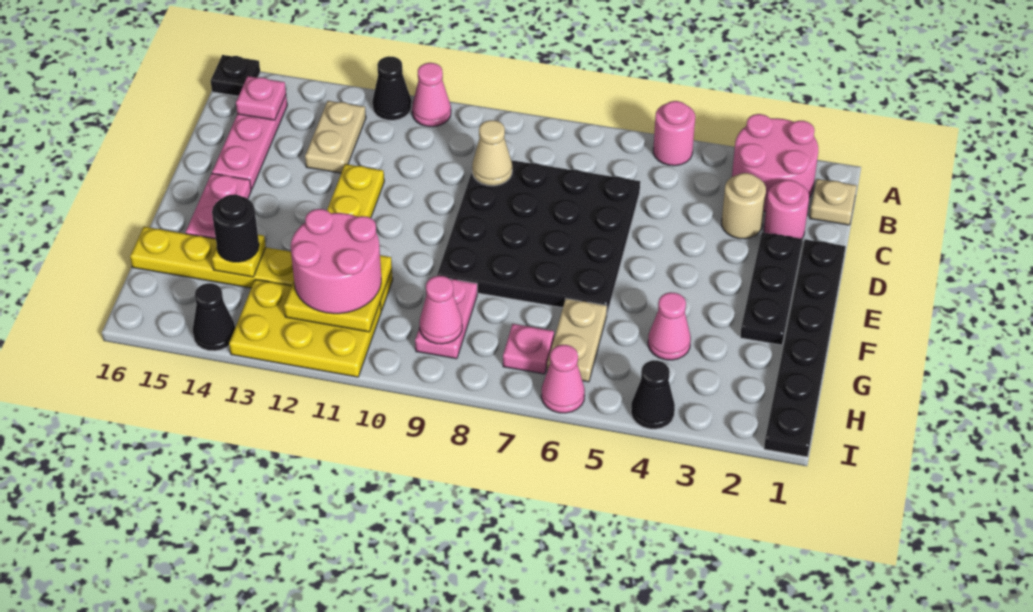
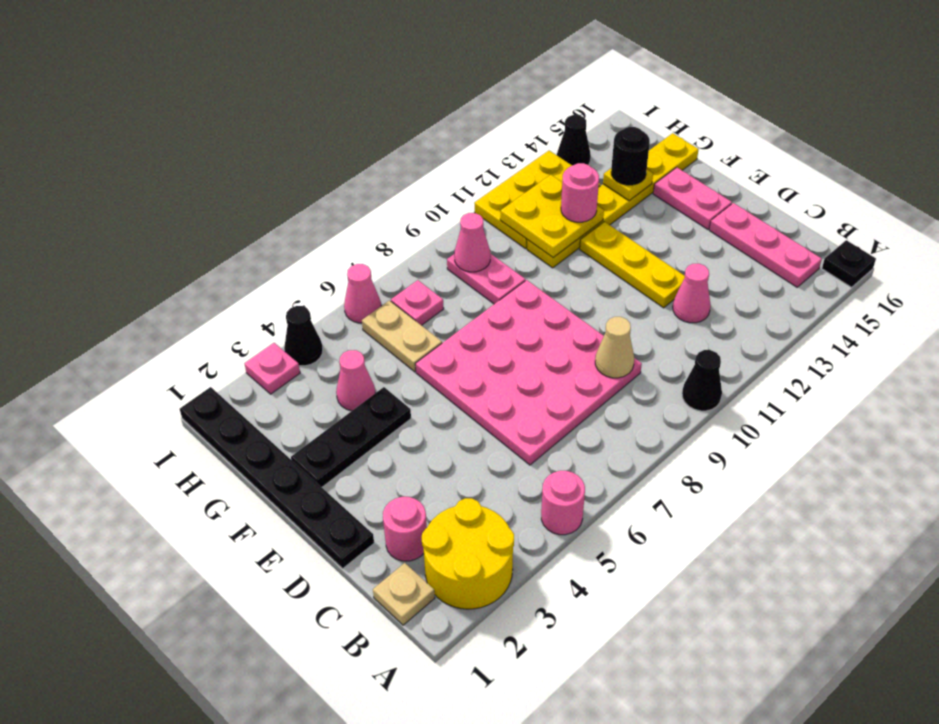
pink 2x2 round brick [732,114,818,211] -> yellow 2x2 round brick [422,498,514,609]
pink 1x1 cone [412,63,451,127] -> pink 1x1 cone moved to [673,264,711,323]
black 1x1 cone [372,56,412,120] -> black 1x1 cone moved to [682,350,722,411]
tan 1x2 plate [305,101,366,173] -> none
pink 1x1 plate [236,76,286,120] -> pink 1x1 plate moved to [245,343,300,394]
tan 1x1 round brick [722,173,766,239] -> none
black 4x4 plate [437,160,640,313] -> pink 4x4 plate [415,280,642,465]
black 1x3 plate [740,232,803,345] -> black 1x3 plate turned to [291,387,411,487]
pink 2x2 round brick [291,209,381,314] -> pink 1x1 round brick [561,163,599,222]

